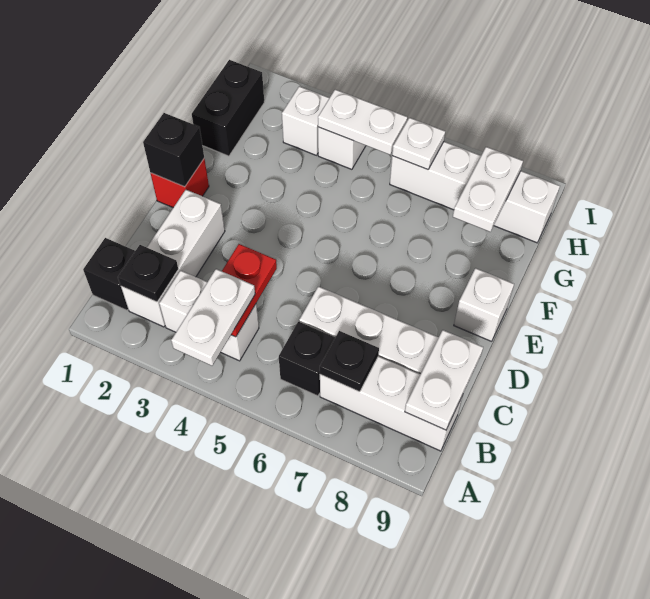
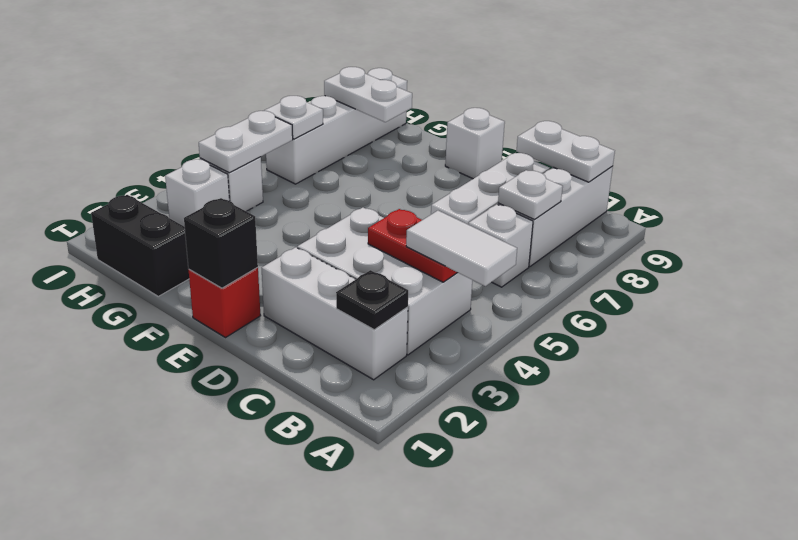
white 1x2 plate [171,269,255,366] -> white 1x2 tile [406,211,517,286]
black 1x1 brick [83,238,135,310] -> none
white 1x2 brick [159,270,259,361] -> white 2x3 brick [297,208,472,355]
black 1x1 brick [279,322,335,396] -> white 1x1 brick [469,204,533,287]
black 1x1 plate [320,331,379,392] -> white 1x1 plate [498,170,563,219]

